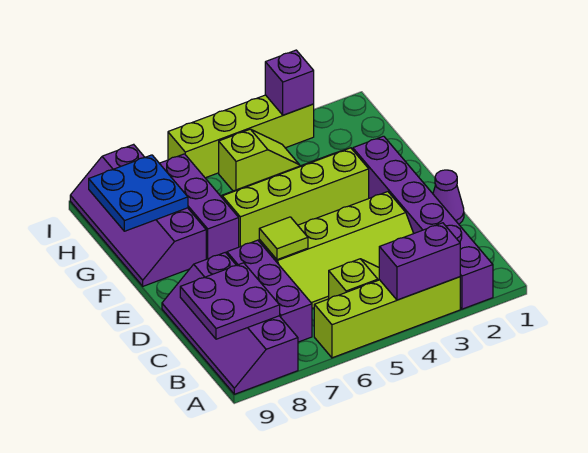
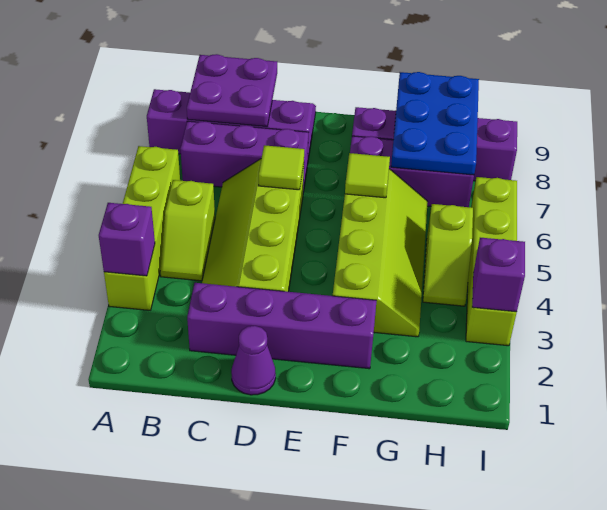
purple 1x6 brick [353,136,493,309] -> purple 1x4 brick [187,283,376,369]
purple 1x2 brick [379,223,460,300] -> purple 1x1 brick [99,203,155,276]
none -> lime 1x1 tile [345,153,390,198]
blue 2x2 plate [89,155,188,231] -> blue 2x3 plate [391,72,479,175]

